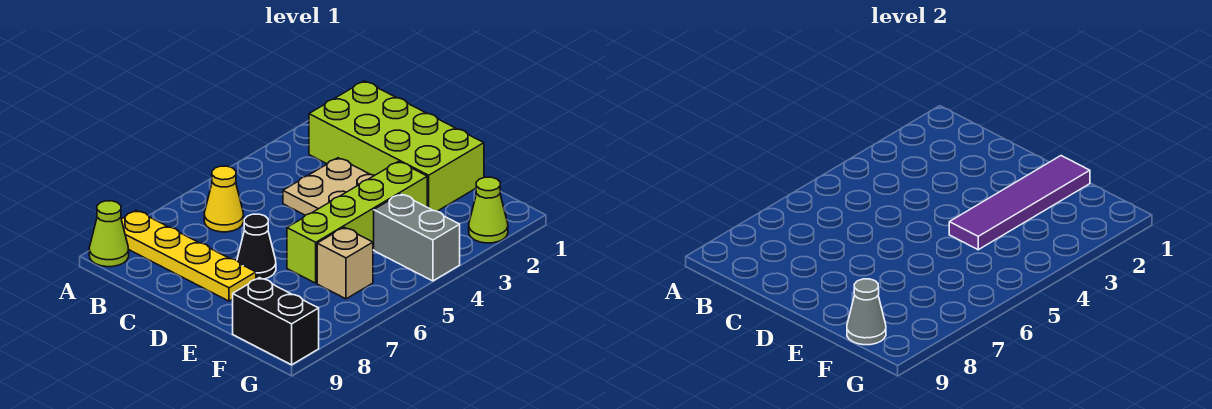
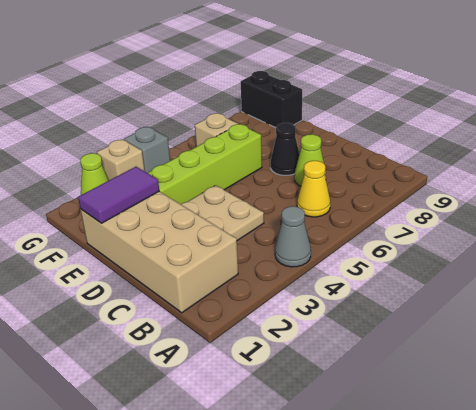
yellow 1x4 plate [121,210,256,301] -> none
lime 1x1 cone [89,201,129,267] -> lime 1x1 cone moved to [295,134,326,186]
lime 2x4 brick [309,81,484,211] -> tan 2x4 brick [80,192,238,313]
purple 1x4 tile [949,156,1090,250] -> purple 1x2 tile [78,167,159,223]
grey 1x2 brick [374,194,460,281] -> grey 1x1 brick [124,127,170,173]
grey 1x1 cone [847,279,886,345] -> grey 1x1 cone moved to [275,206,311,267]
none -> tan 1x1 brick [97,139,145,180]

